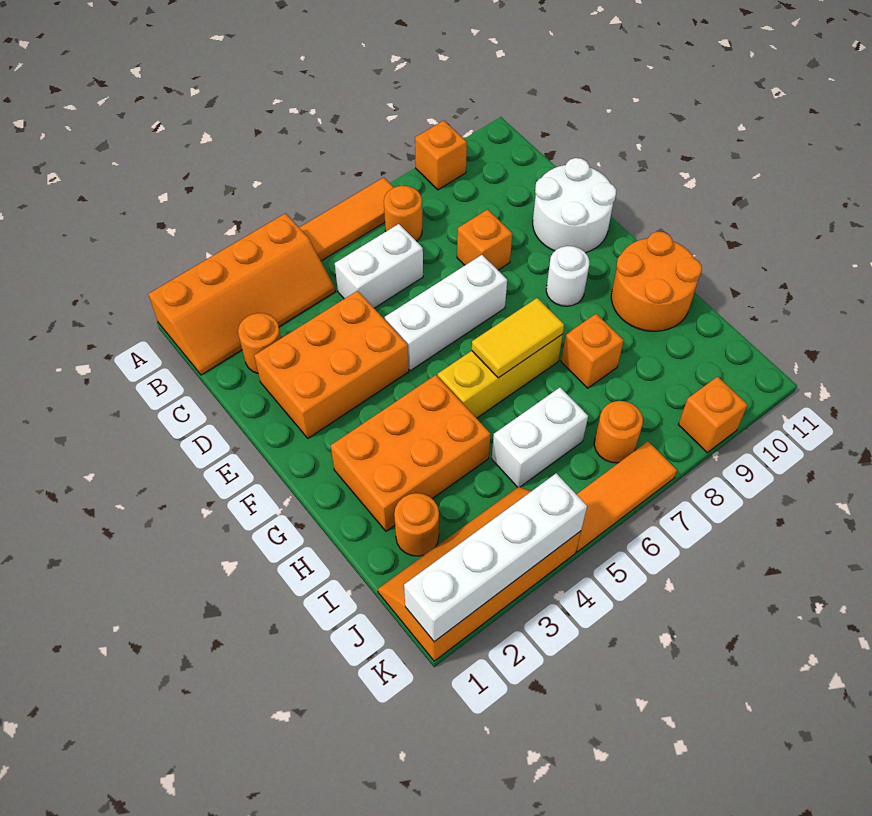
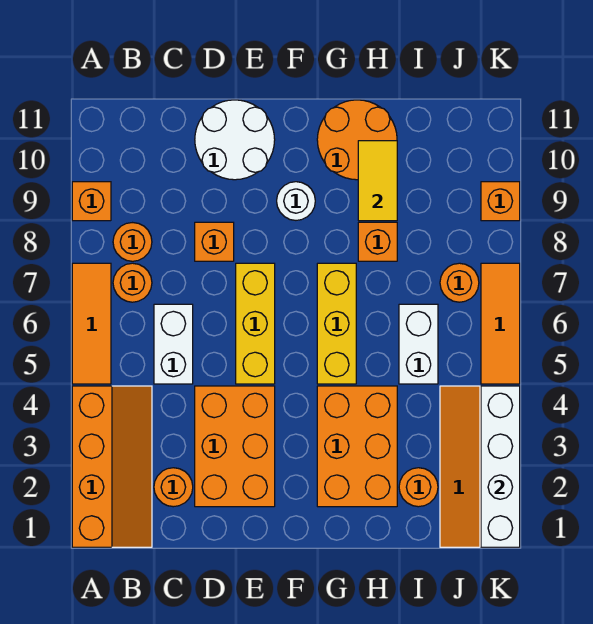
none -> orange 1x1 round brick [113,223,152,261]
white 1x3 brick [385,255,507,371] -> yellow 1x3 brick [236,263,275,384]
yellow 1x2 tile [472,298,564,378] -> yellow 1x2 tile moved to [358,141,397,221]

